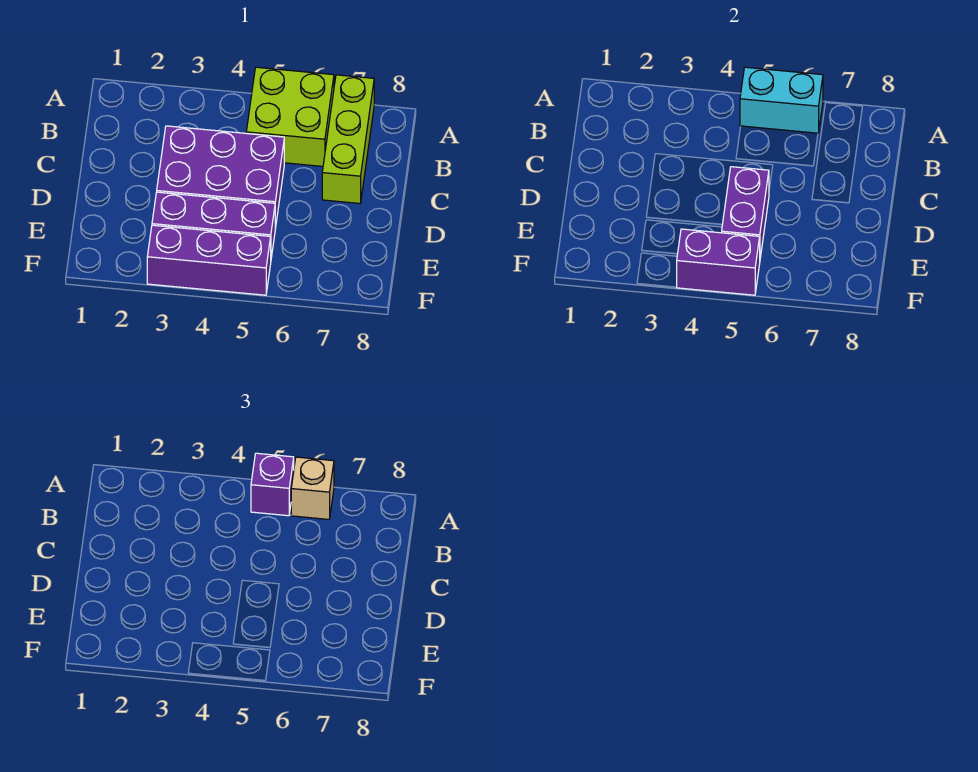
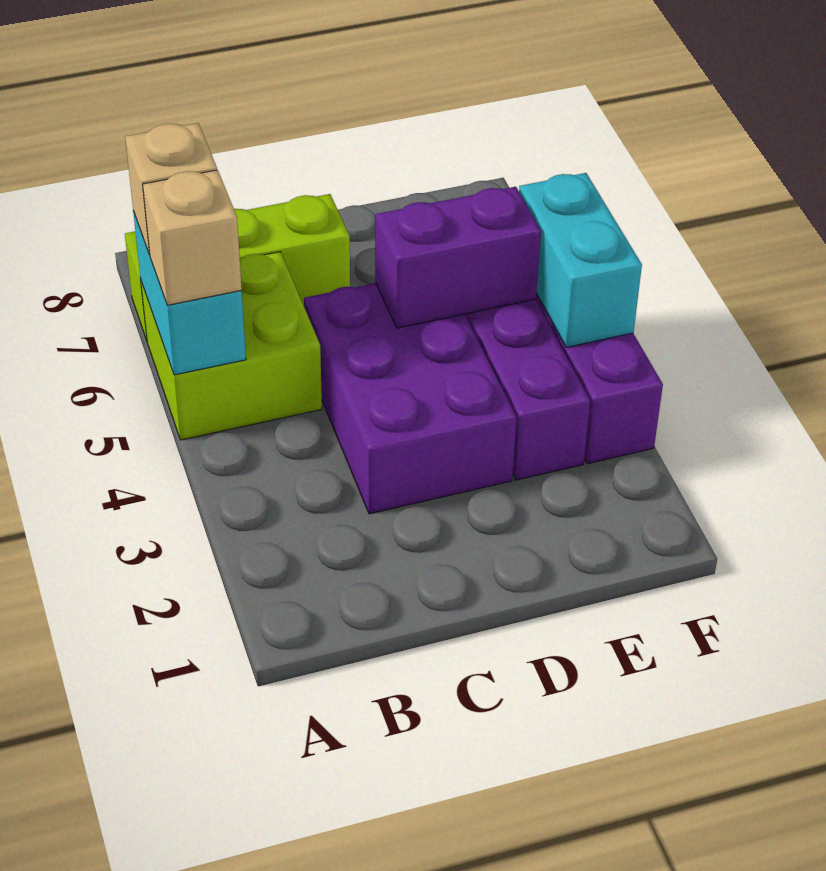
purple 1x1 brick [251,453,294,516] -> tan 1x1 brick [143,170,242,305]
purple 1x2 brick [677,229,760,295] -> cyan 1x2 brick [519,173,642,347]

